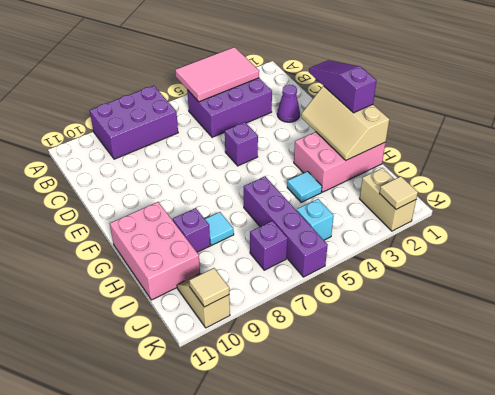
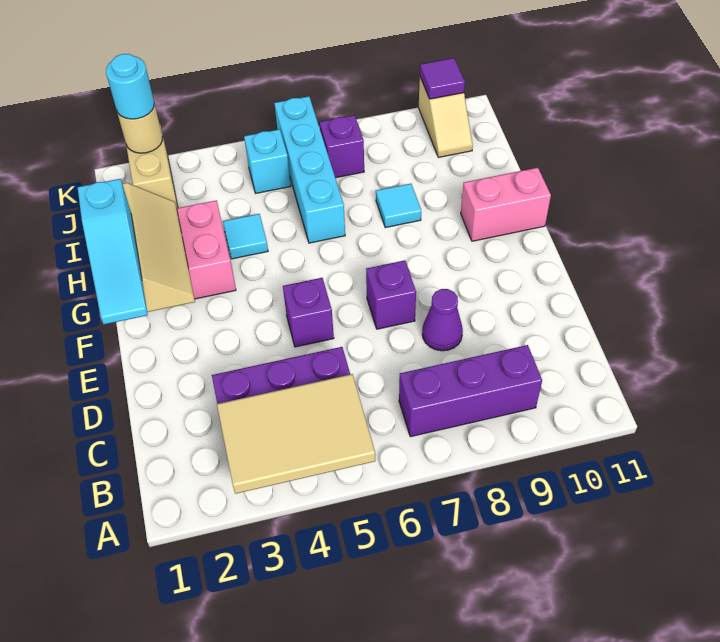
pink 2x3 tile [175,47,259,102] -> tan 2x3 tile [217,374,375,494]
purple 2x3 brick [90,86,178,159] -> purple 1x3 brick [399,345,542,437]
purple 1x1 cone [277,85,300,122] -> purple 1x1 cone moved to [422,289,463,351]
purple 1x3 slope [309,60,377,113] -> cyan 1x3 slope [78,179,148,324]
pink 2x3 brick [110,202,200,300] -> pink 1x2 brick [461,168,551,241]
purple 1x4 brick [244,176,328,277] -> cyan 1x4 brick [274,96,345,243]
purple 1x1 brick [173,208,210,252] -> purple 1x1 brick moved to [366,260,416,329]
tan 1x1 tile [379,176,418,209] -> tan 1x1 round brick [117,103,163,153]
none -> cyan 1x1 round brick [106,54,154,119]
tan 1x1 tile [189,268,229,307] -> purple 1x1 tile [420,58,465,99]

